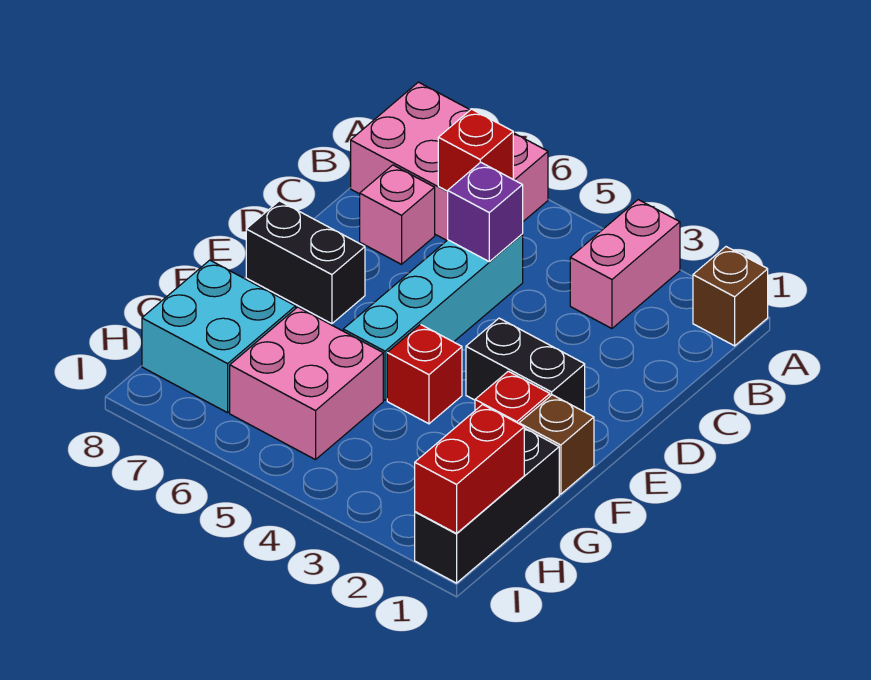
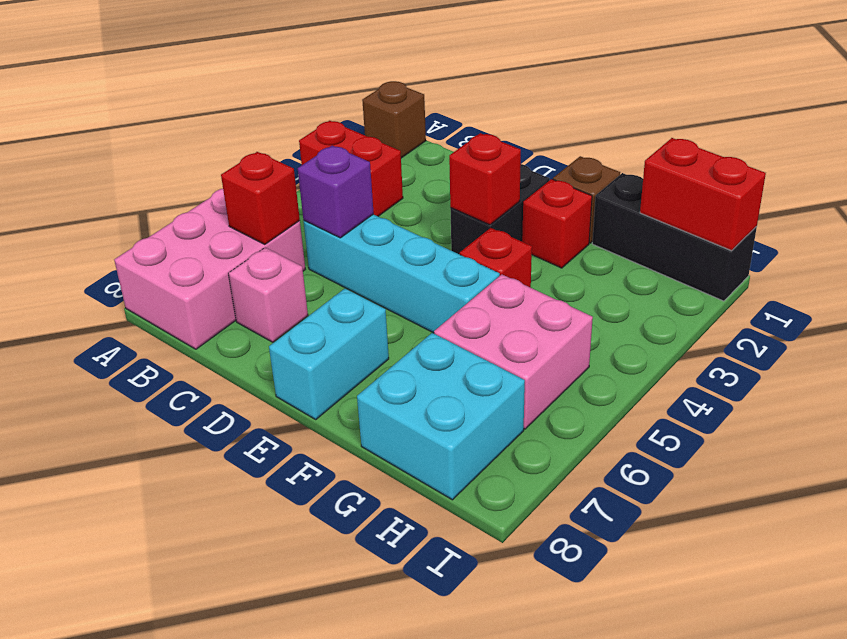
pink 1x2 brick [570,200,680,328] -> red 1x2 brick [299,121,403,216]
none -> red 1x1 brick [449,133,521,225]
black 1x2 brick [246,201,365,324] -> cyan 1x2 brick [269,288,389,419]

